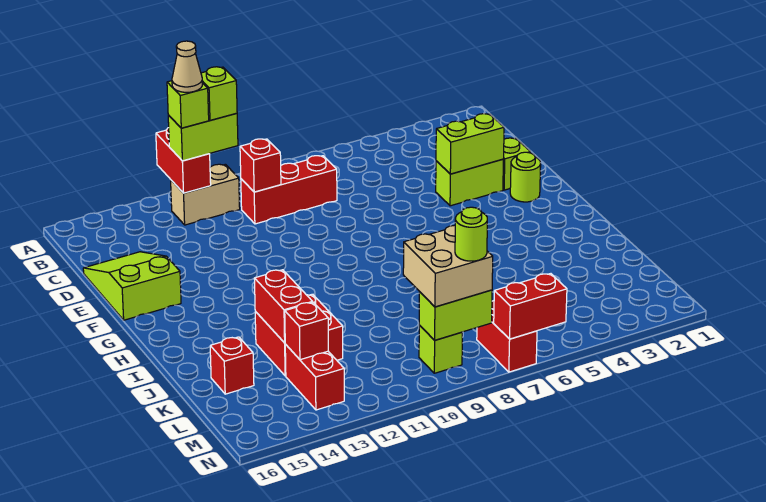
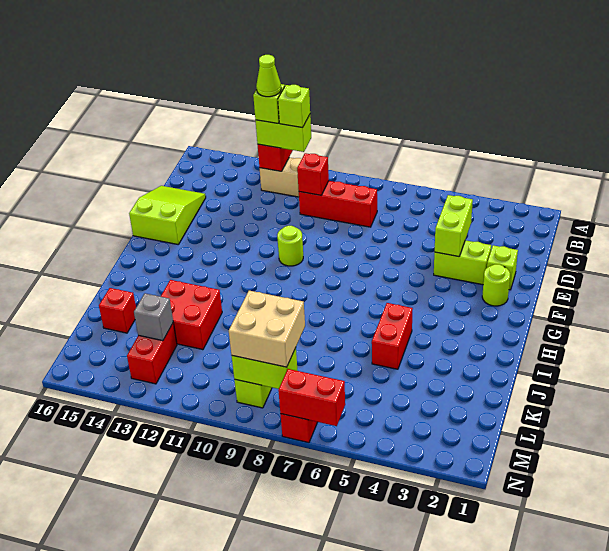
tan 1x1 cone [172,41,202,92] -> lime 1x1 cone [256,55,281,97]
lime 1x2 brick [436,114,504,174] -> lime 1x2 brick turned to [434,195,473,257]
red 1x2 brick [254,270,312,343] -> red 1x2 brick moved to [372,303,413,369]
red 1x1 brick [285,302,328,360] -> grey 1x1 brick [134,293,173,341]
lime 1x1 round brick [455,207,487,261] -> lime 1x1 round brick moved to [277,226,303,266]

